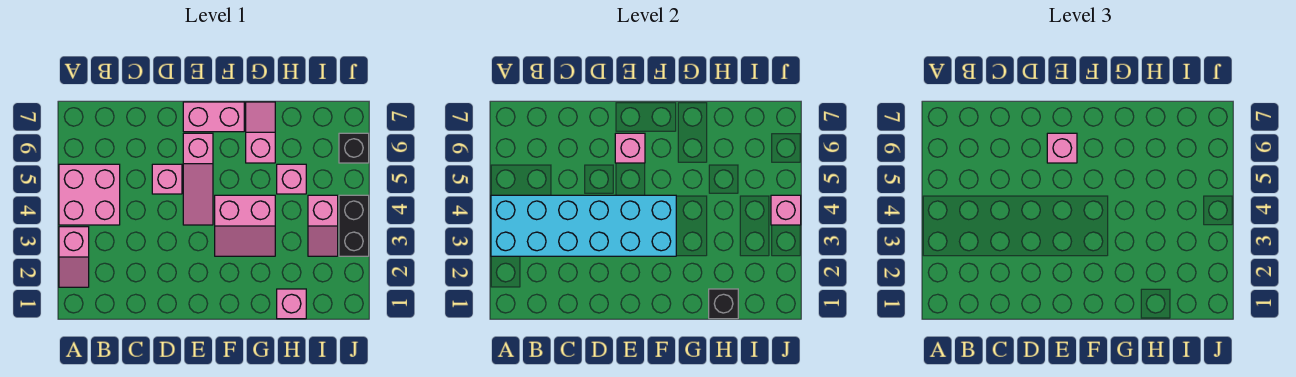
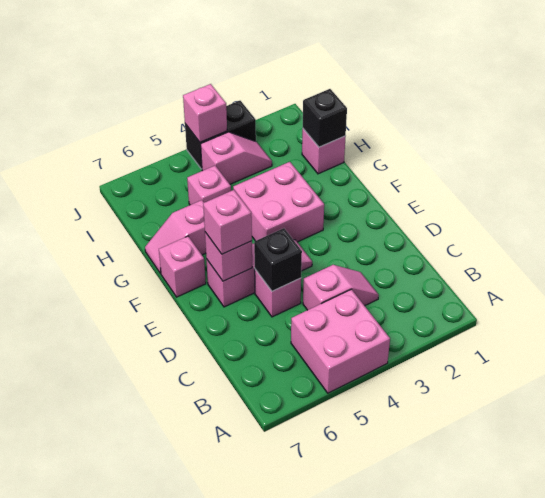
pink 1x2 slope [59,227,89,287] -> pink 1x2 slope moved to [303,265,379,310]
cyan 2x6 brick [491,195,676,256] -> none
pink 1x2 brick [183,102,244,132] -> pink 1x1 brick [159,236,206,297]
pink 2x2 slope [215,195,275,256] -> pink 2x2 brick [233,162,324,242]
black 1x1 brick [339,133,369,163] -> black 1x1 brick moved to [254,228,302,291]

